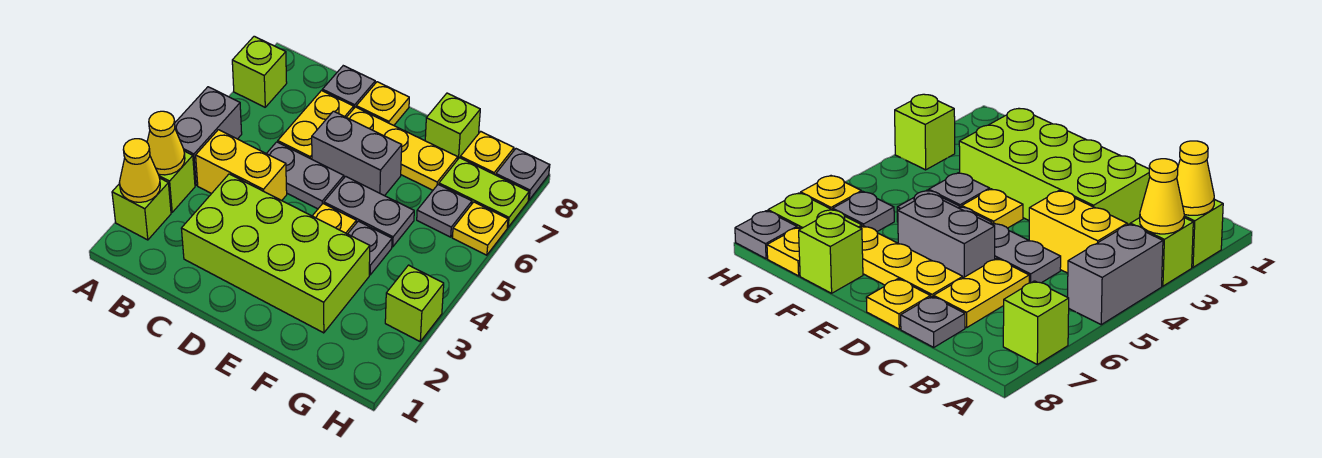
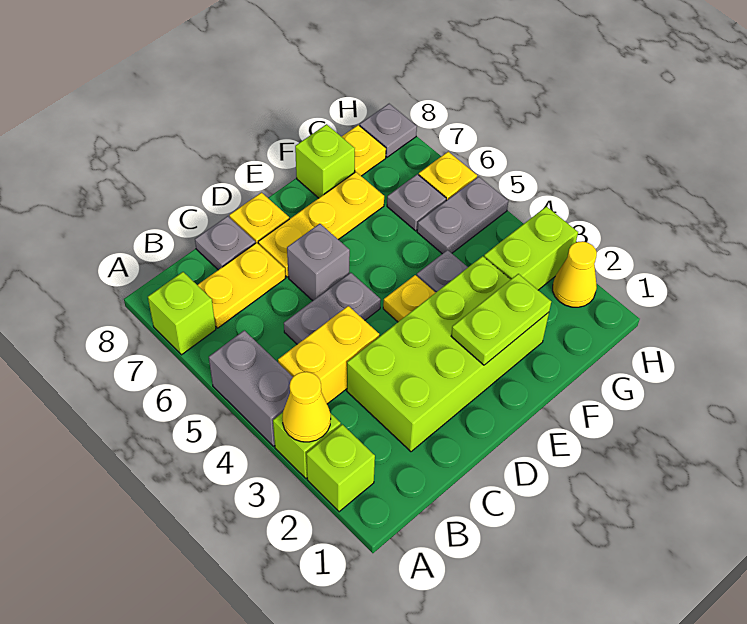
yellow 1x1 cone [119,139,160,202] -> yellow 1x1 cone moved to [553,241,597,307]
yellow 1x2 plate [278,91,354,159] -> yellow 1x2 plate turned to [198,243,285,328]
grey 1x2 brick [312,111,402,196] -> grey 1x1 brick [287,224,350,301]
grey 1x2 plate [324,176,414,247] -> grey 1x2 plate moved to [417,177,508,254]
lime 1x2 plate [439,158,529,227] -> lime 1x2 plate moved to [451,274,551,365]
lime 1x1 brick [385,265,444,341] -> lime 1x2 brick [484,206,578,290]

